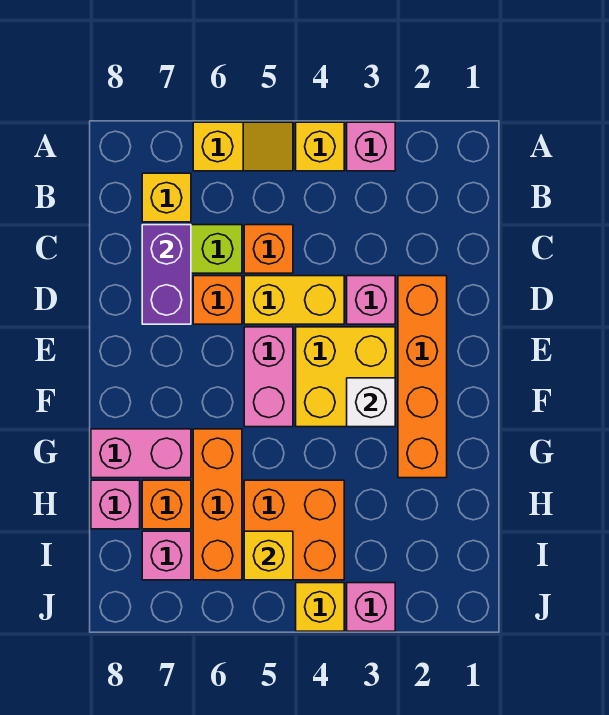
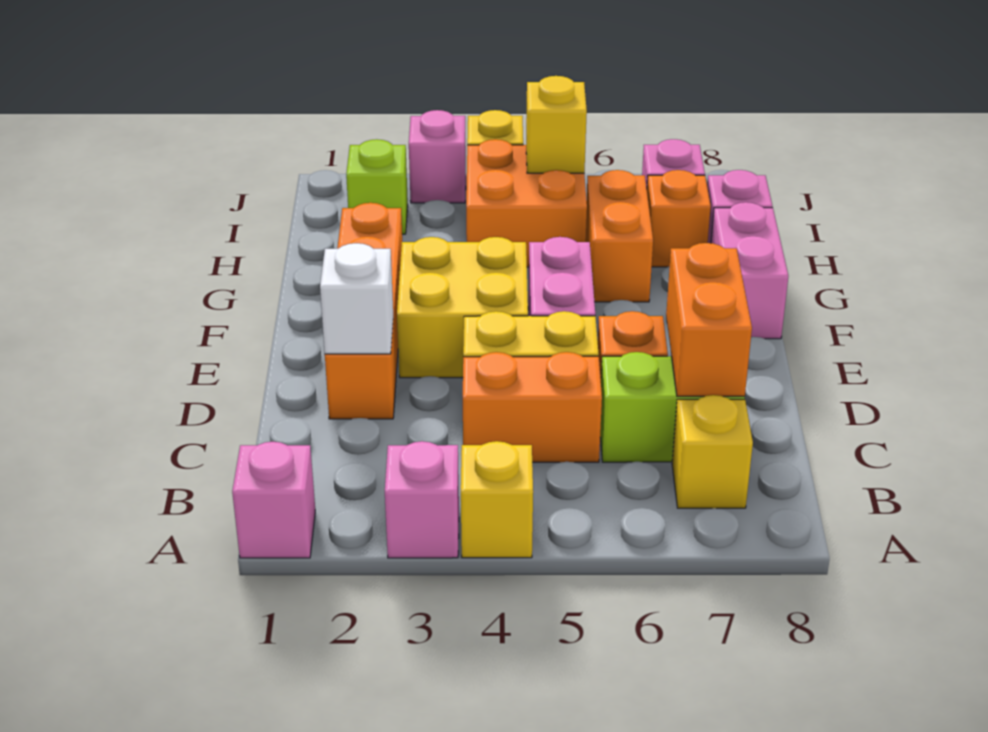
yellow 1x2 slope [193,122,293,171] -> none
orange 1x1 brick [244,225,293,273] -> orange 1x2 brick [463,352,602,462]
purple 1x2 brick [142,225,191,324] -> orange 1x2 brick [666,243,752,396]
pink 1x1 brick [347,276,395,324] -> pink 1x1 brick moved to [232,442,315,558]
white 1x1 brick [347,378,395,427] -> white 1x1 brick moved to [320,243,393,354]
orange 1x3 brick [193,429,242,580] -> orange 1x2 brick [586,170,653,302]
pink 1x2 brick [91,429,191,478] -> pink 1x2 brick turned to [711,202,788,339]
none -> lime 1x1 brick [346,139,408,234]

